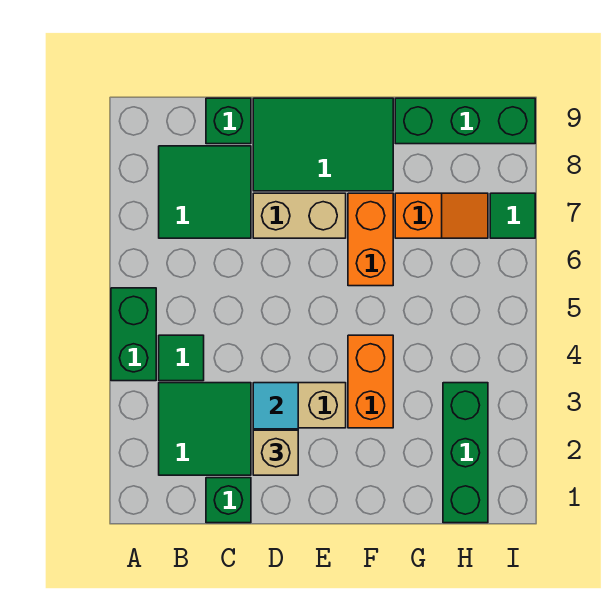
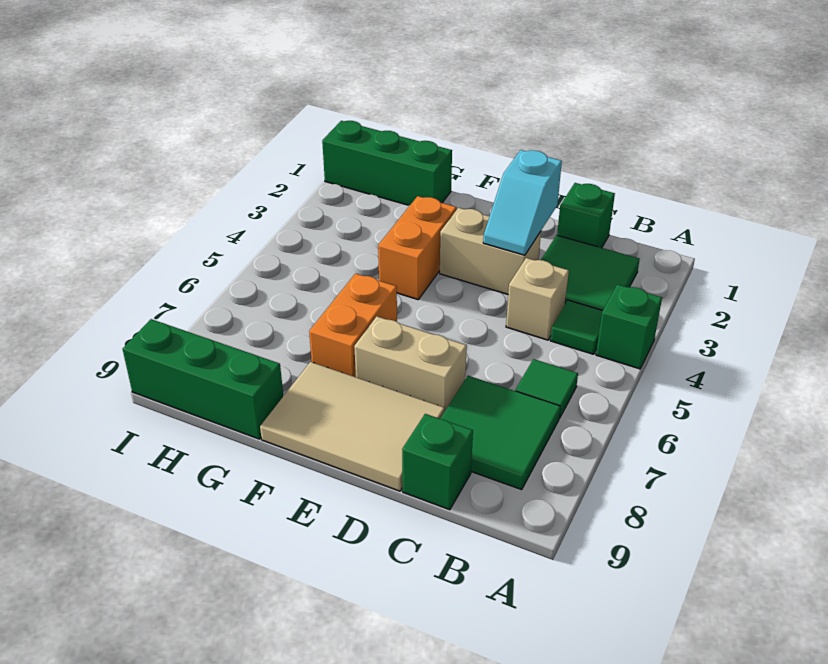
green 1x2 brick [111,288,156,381] -> green 1x1 brick [596,284,662,369]
tan 1x1 brick [253,430,298,475] -> tan 1x1 brick moved to [506,258,569,340]
green 2x3 tile [253,98,393,191] -> tan 2x3 tile [260,362,445,491]
orange 1x2 slope [395,193,488,238] -> none
green 1x3 brick [443,383,488,523] -> green 1x3 brick turned to [322,121,452,205]
green 1x1 tile [490,193,535,238] -> green 1x1 tile moved to [515,359,578,418]

